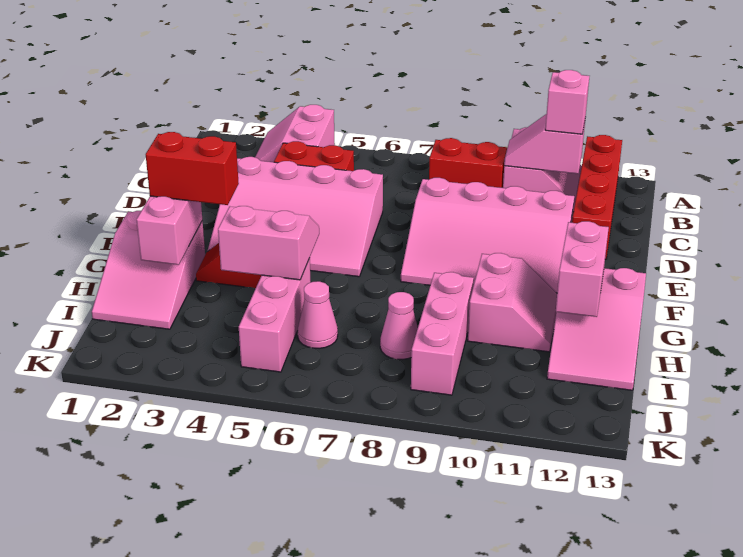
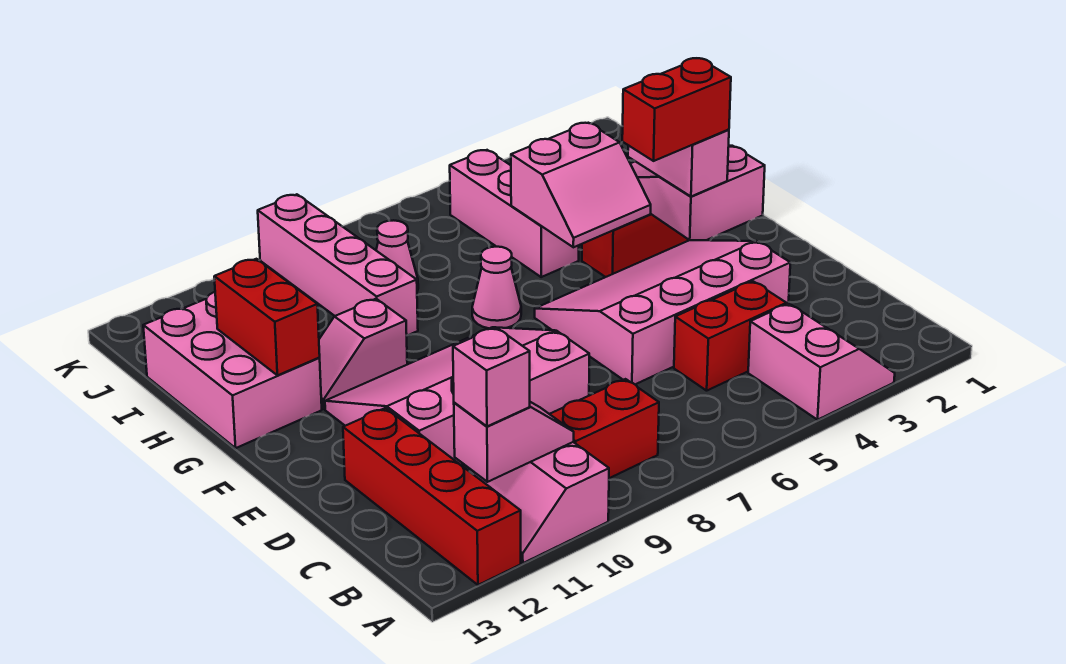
pink 2x2 slope [468,253,557,352] -> pink 1x2 slope [319,299,407,409]
pink 2x3 slope [547,268,646,390] -> pink 2x3 brick [143,292,322,448]
pink 1x2 brick [556,221,609,317] -> red 1x2 brick [214,259,320,375]
pink 1x3 brick [411,272,474,395] -> pink 1x4 brick [258,194,418,335]
pink 1x1 cone [298,281,338,349] -> pink 1x1 cone moved to [472,247,521,328]

